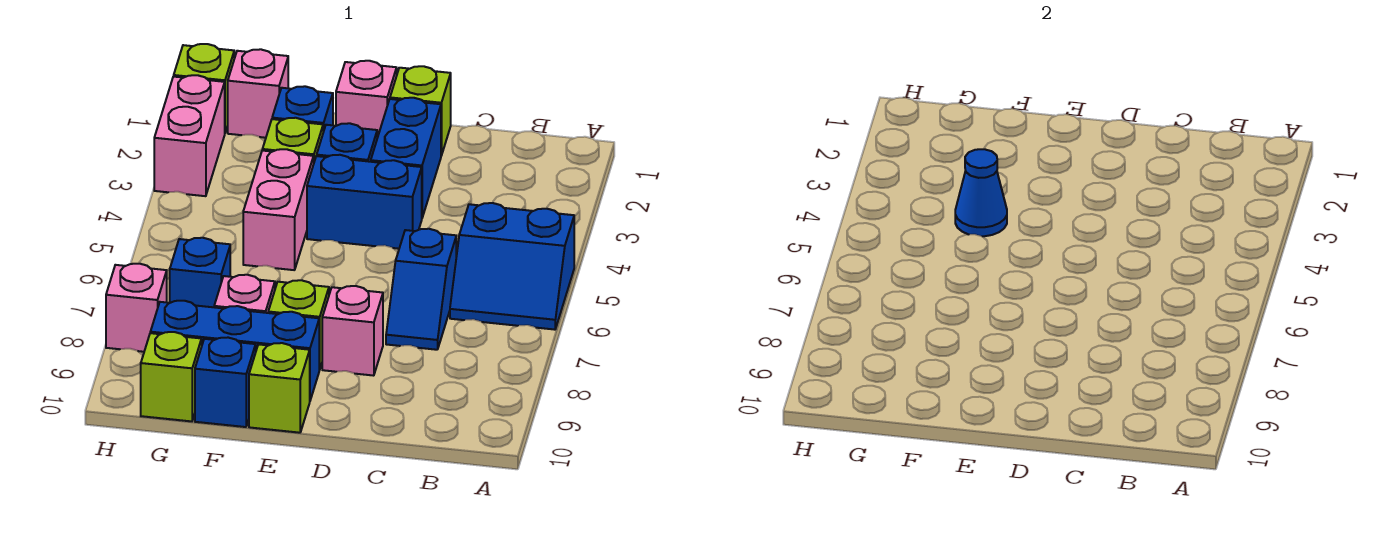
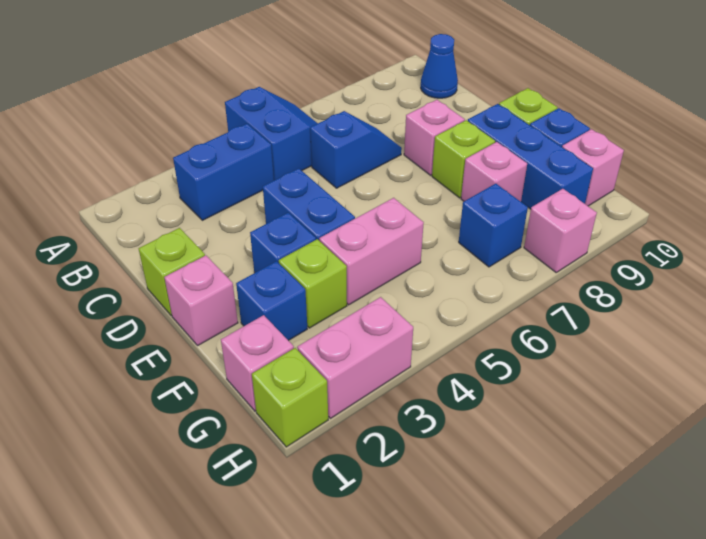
blue 1x2 brick [371,98,441,217] -> blue 1x2 brick moved to [173,124,274,220]
blue 1x1 cone [955,149,1007,236] -> blue 1x1 cone moved to [421,34,458,98]
lime 1x1 brick [141,332,202,421] -> pink 1x1 brick [562,129,624,206]

